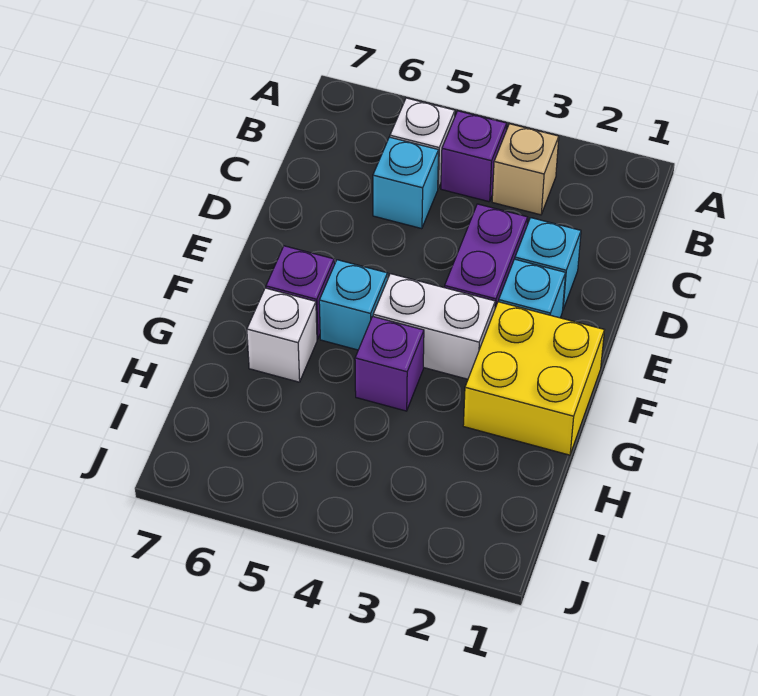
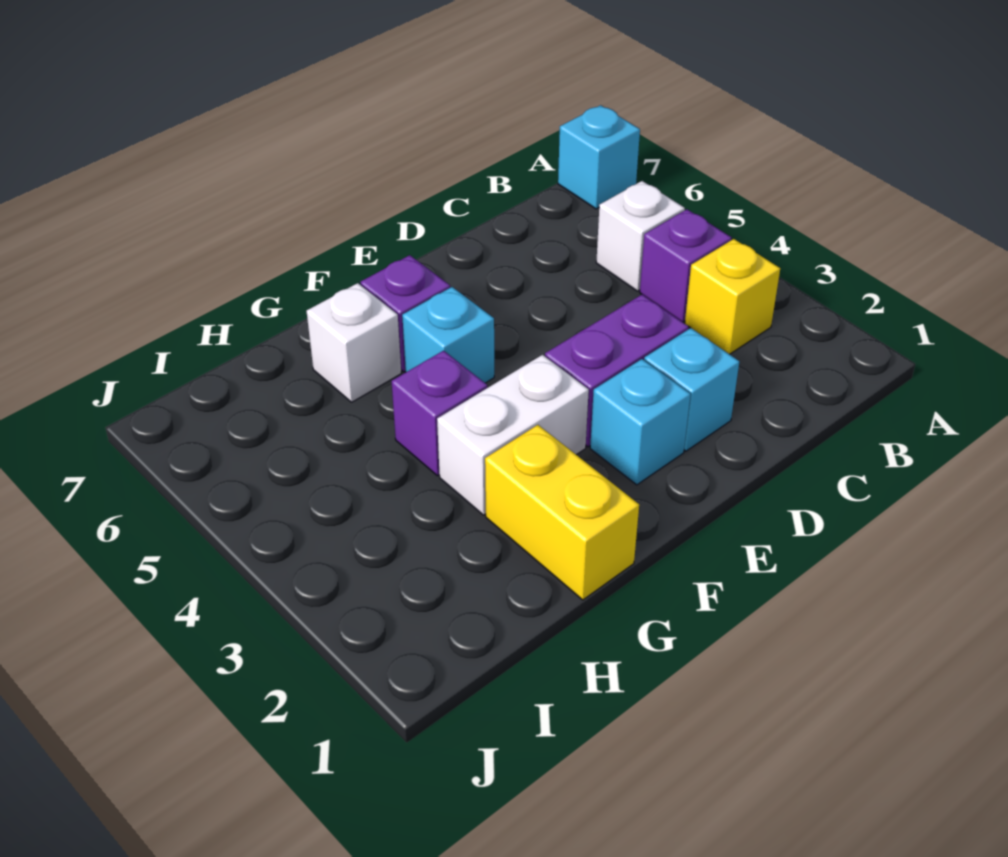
tan 1x1 brick [492,124,559,215] -> yellow 1x1 brick [685,239,780,354]
cyan 1x1 brick [373,137,439,229] -> cyan 1x1 brick moved to [558,105,640,209]
yellow 2x2 brick [463,302,604,455] -> yellow 1x2 brick [485,425,639,600]
white 1x2 brick [373,274,495,379] -> white 1x2 brick turned to [437,355,589,515]

